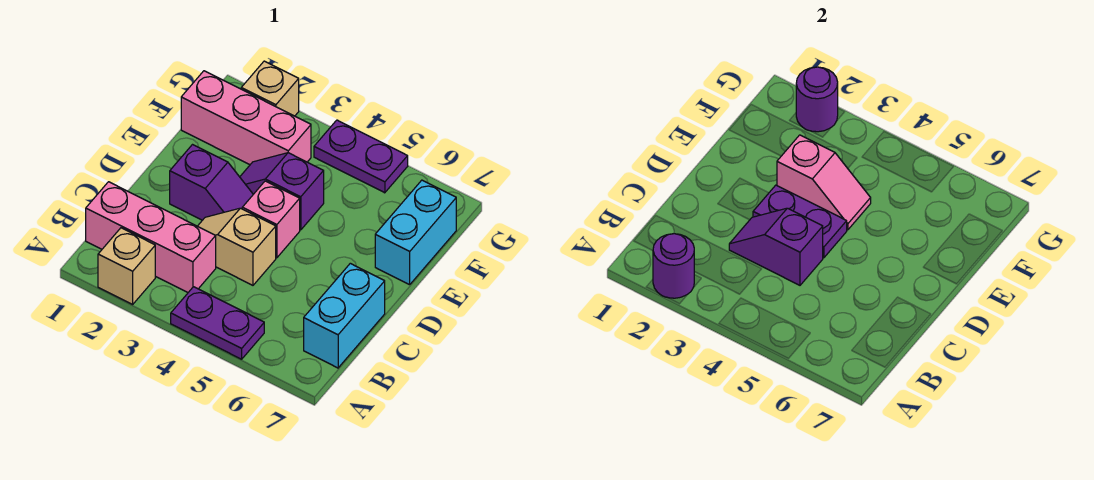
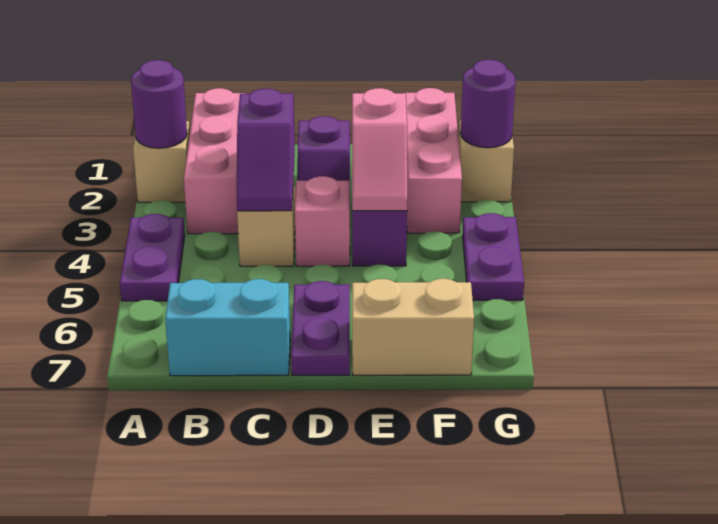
purple 1x2 slope [729,208,823,285] -> purple 1x2 slope turned to [237,89,295,211]
purple 1x2 plate [753,185,847,258] -> purple 1x2 plate moved to [291,281,350,375]
cyan 1x2 brick [375,180,456,285] -> tan 1x2 brick [352,279,474,375]

